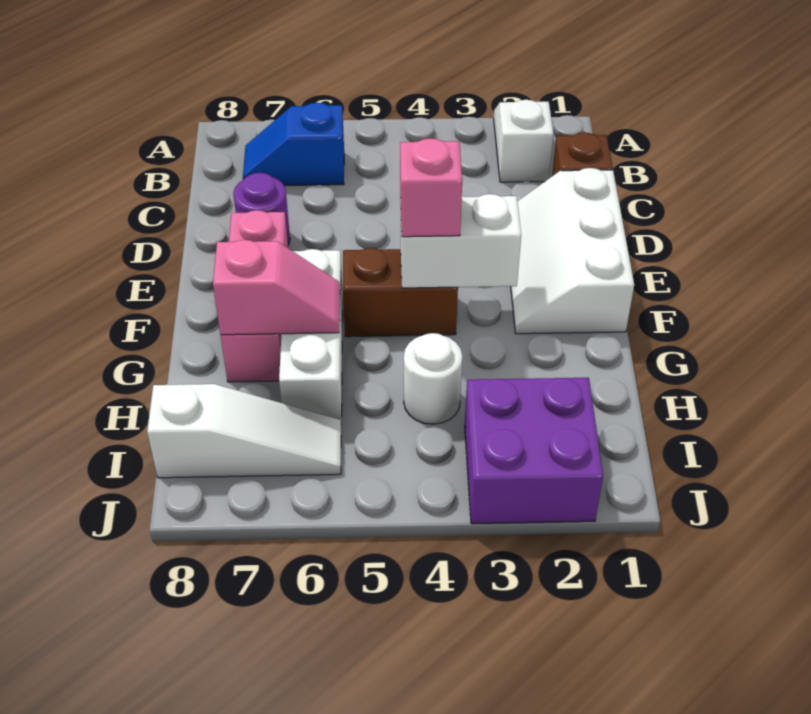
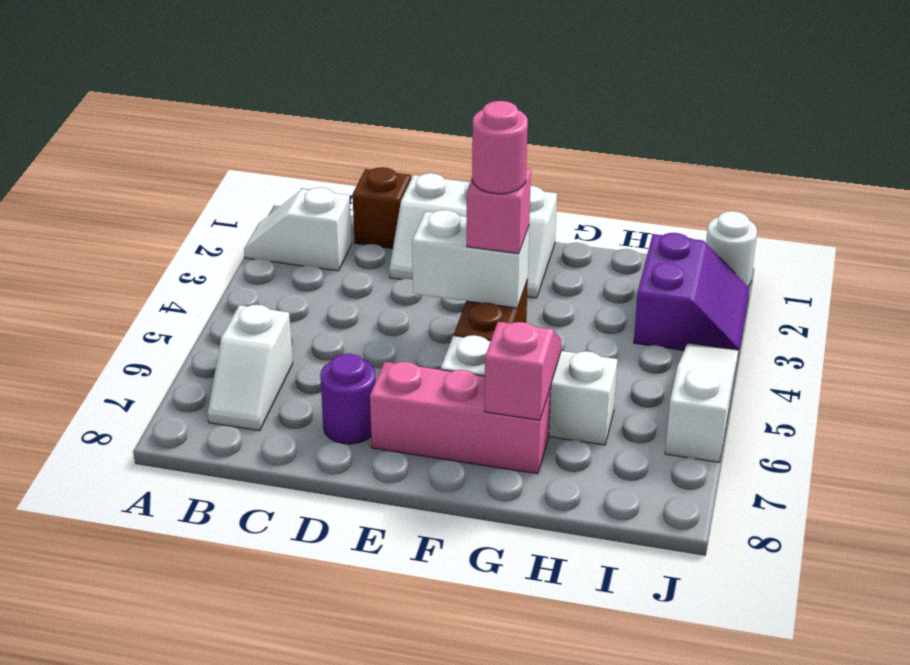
blue 1x2 slope [243,103,344,186] -> white 1x2 slope [208,305,293,431]
white 1x2 brick [400,194,521,288] -> white 1x2 brick turned to [412,210,529,308]
none -> pink 1x1 round brick [472,101,528,194]
white 1x1 round brick [404,333,462,424] -> white 1x1 round brick moved to [706,211,757,287]
purple 2x2 brick [465,378,603,524] -> purple 2x2 slope [634,233,749,354]
white 1x3 slope [147,384,341,478] -> white 1x3 slope moved to [665,343,739,462]

